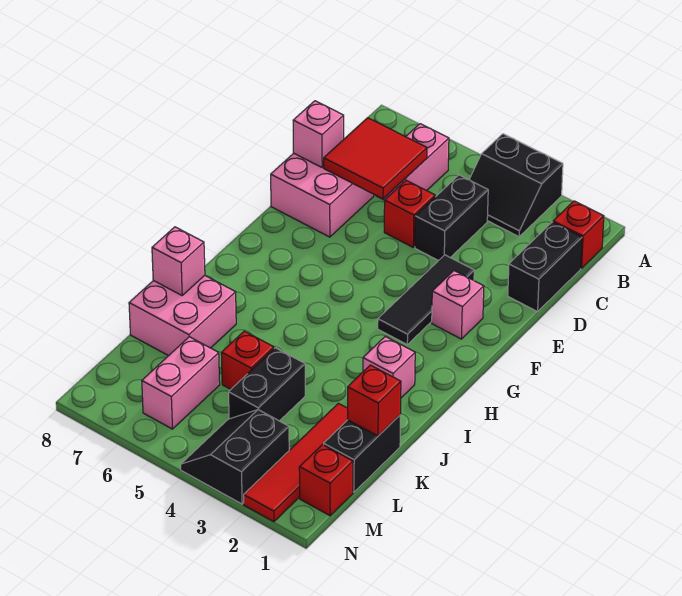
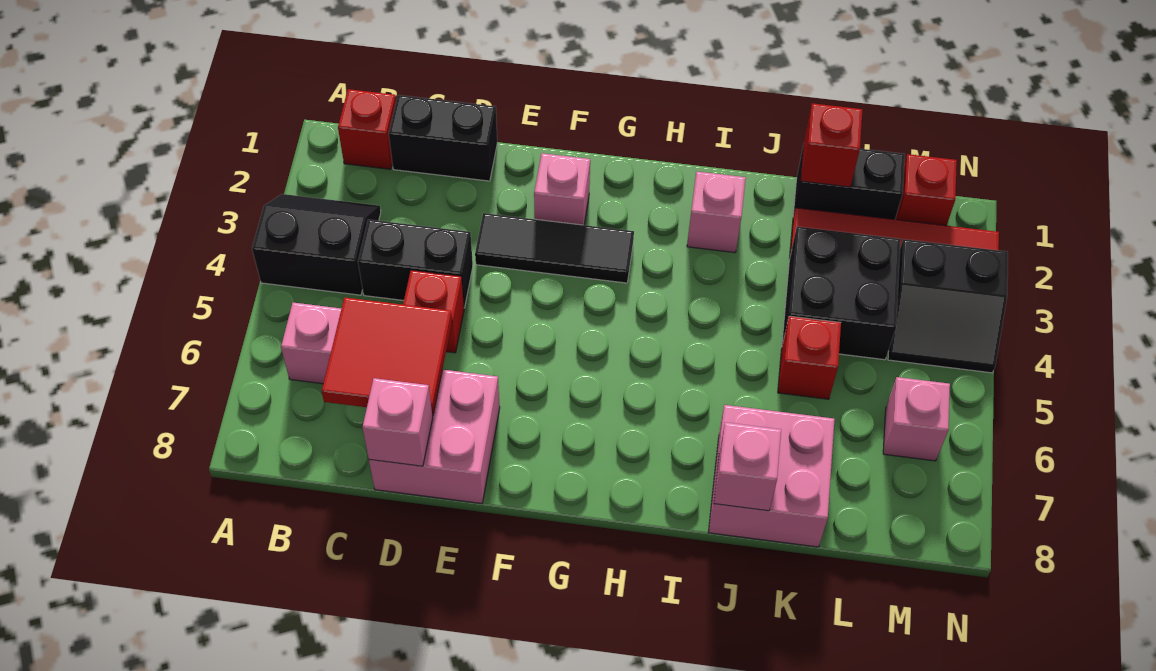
black 2x2 slope [469,134,563,237] -> black 2x2 slope turned to [252,194,381,295]
black 1x2 brick [229,348,305,421] -> black 2x2 brick [782,227,901,360]
pink 1x2 brick [142,337,220,429] -> pink 1x1 brick [883,377,950,461]

